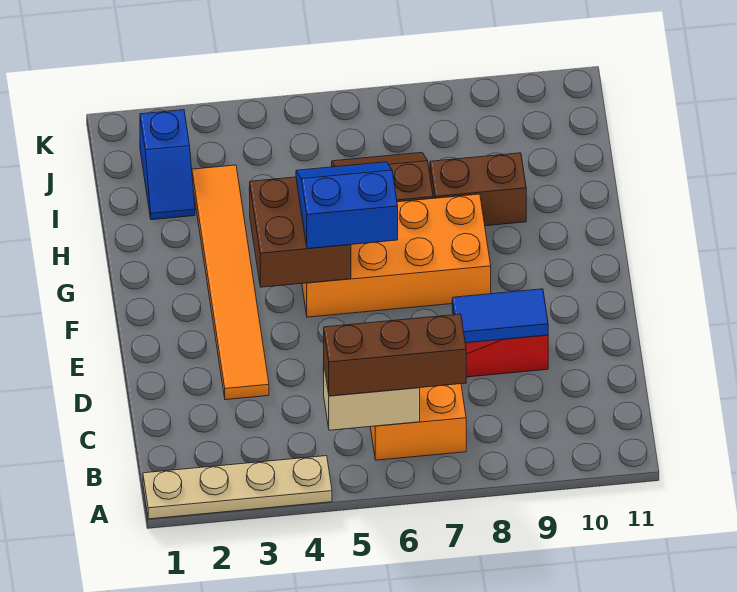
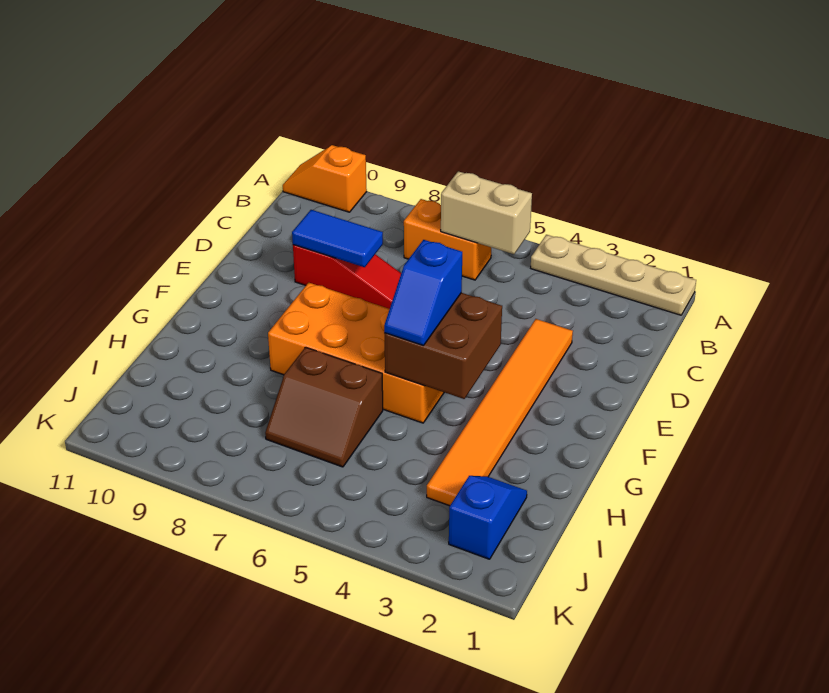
none -> orange 1x2 slope [283,145,367,212]
brown 1x3 brick [324,314,466,396] -> none
blue 2x2 slope [296,162,398,249] -> blue 1x2 slope [384,240,462,346]
brown 1x2 brick [430,153,526,226] -> none

